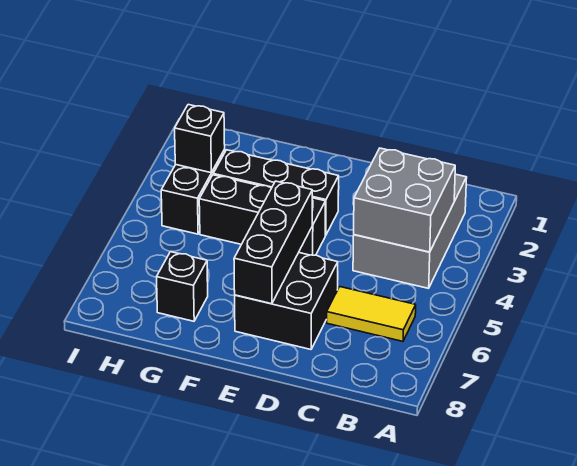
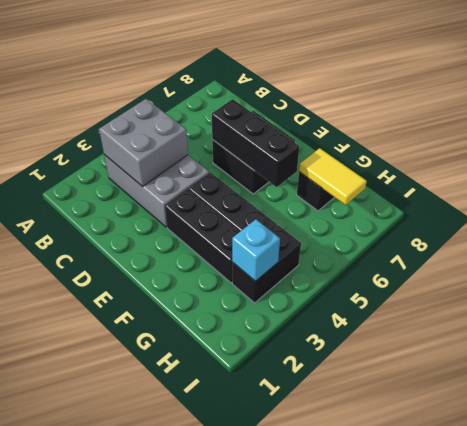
grey 2x3 brick [353,174,467,288] -> grey 2x3 brick turned to [104,155,209,227]
yellow 1x2 tile [327,287,416,341] -> yellow 1x2 tile moved to [299,148,367,205]
black 1x3 brick [234,181,312,304] -> black 1x3 brick turned to [212,99,299,187]
black 1x1 brick [175,105,225,173] -> cyan 1x1 brick [232,219,280,281]

